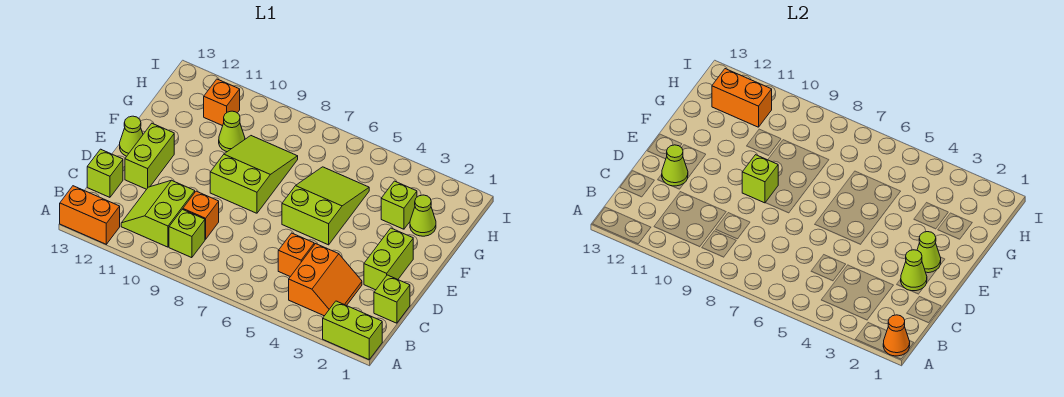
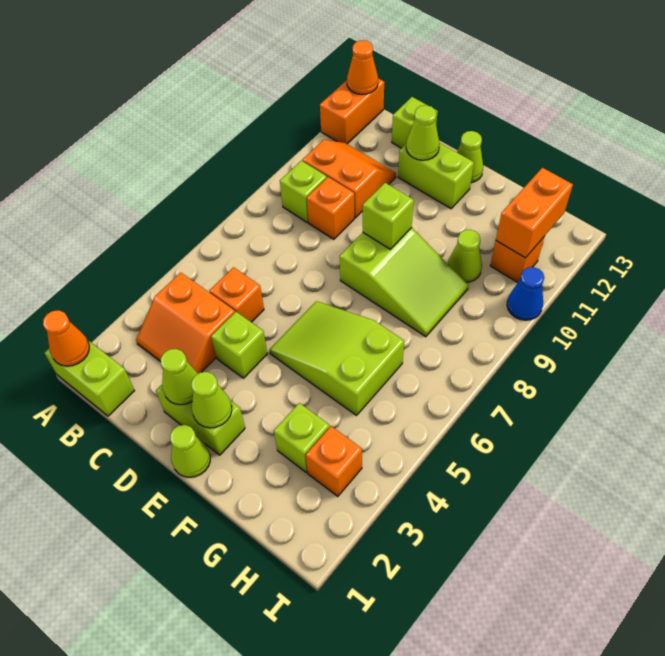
lime 1x2 brick [323,301,382,359] -> lime 1x2 brick turned to [45,341,134,416]
none -> orange 1x1 cone [347,40,378,94]
lime 2x2 slope [121,180,195,247] -> orange 2x2 slope [302,140,396,218]
lime 1x1 brick [374,275,410,323] -> lime 1x1 brick moved to [211,312,267,378]
lime 2x3 slope [282,167,369,245] -> lime 2x3 slope turned to [269,301,404,415]
lime 1x1 cone [410,195,436,236] -> lime 1x1 cone moved to [170,425,210,477]
none -> orange 1x1 brick [306,426,362,496]
none -> blue 1x1 cone [507,267,544,320]

